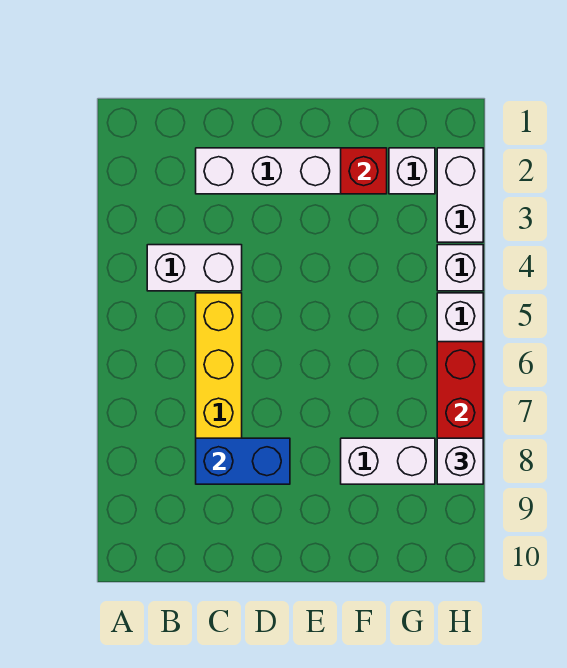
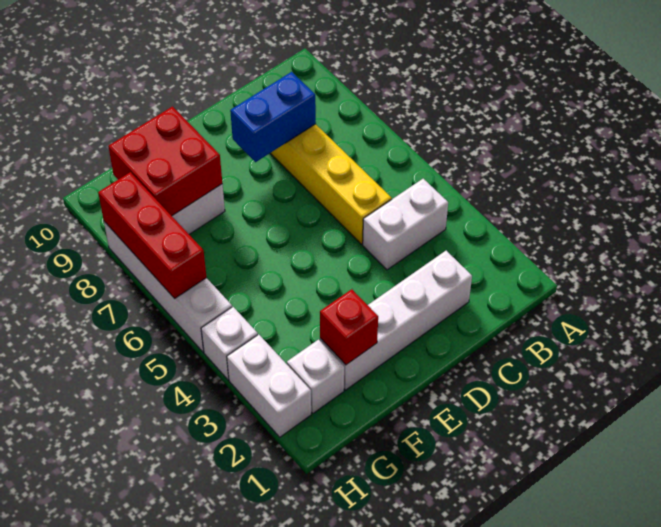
none -> red 2x2 brick [108,107,222,216]
white 1x1 brick [437,438,483,484] -> none

